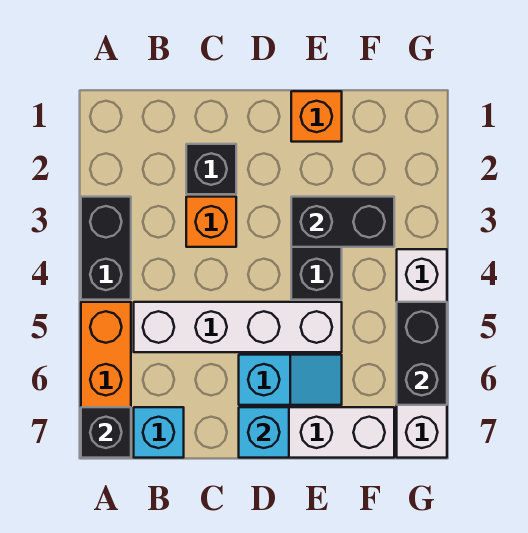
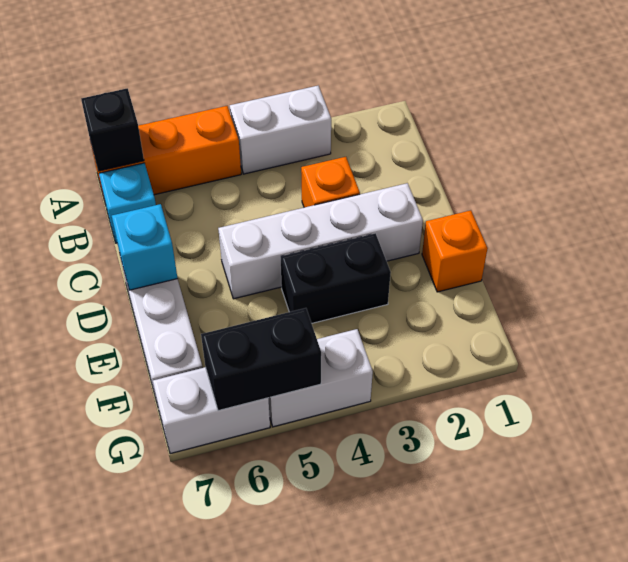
black 1x2 brick [81,197,131,300] -> white 1x2 brick [230,86,331,174]
white 1x4 brick [134,302,342,352] -> white 1x4 brick turned to [218,183,423,299]
black 1x1 brick [186,144,236,194] -> none
cyan 1x2 slope [239,355,342,405] -> none
black 1x2 brick [291,197,394,247] -> none

